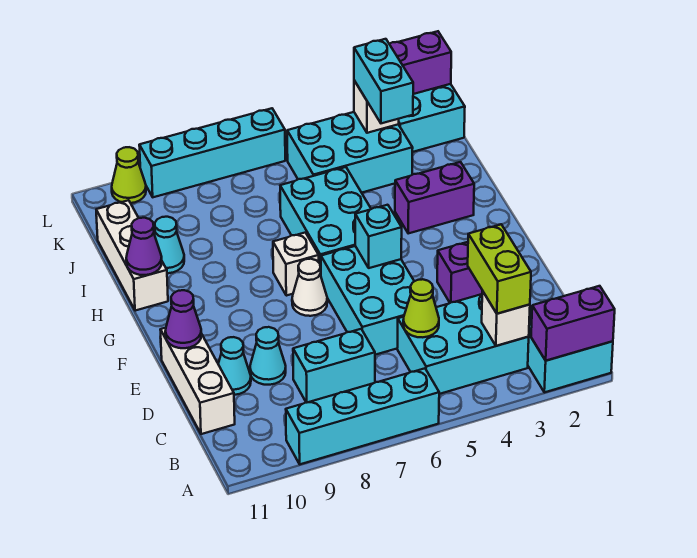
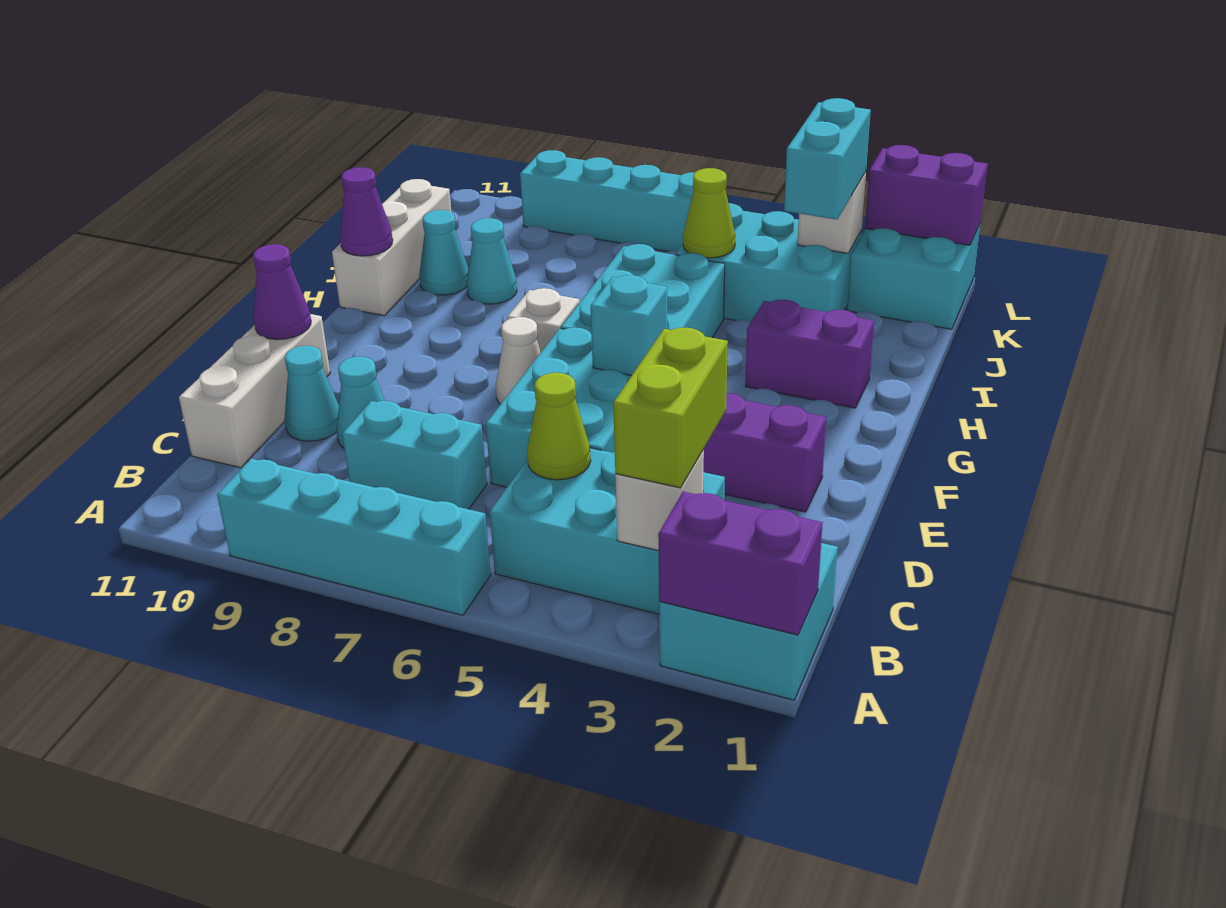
none -> cyan 1x1 cone [467,218,517,304]
lime 1x1 cone [112,147,146,203] -> lime 1x1 cone moved to [683,168,735,258]

